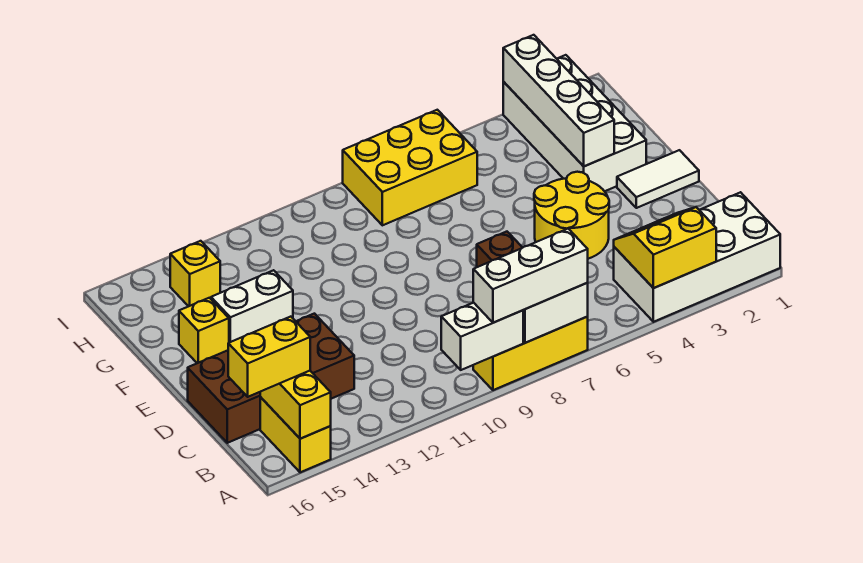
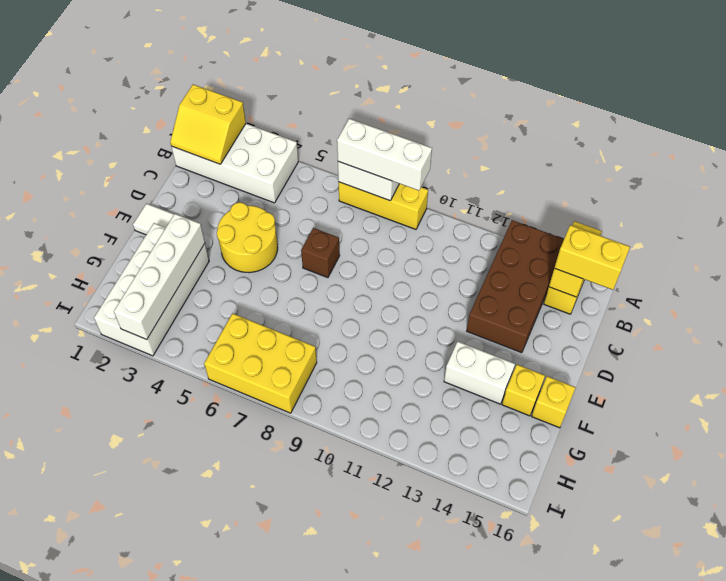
yellow 2x2 slope [614,207,716,288] -> yellow 2x2 slope moved to [170,84,246,164]
white 1x2 brick [441,303,523,370] -> none
brown 2x4 brick [188,314,354,443] -> brown 2x4 brick turned to [467,220,564,353]
yellow 1x1 brick [170,241,220,306] -> yellow 1x1 brick moved to [532,376,576,428]

